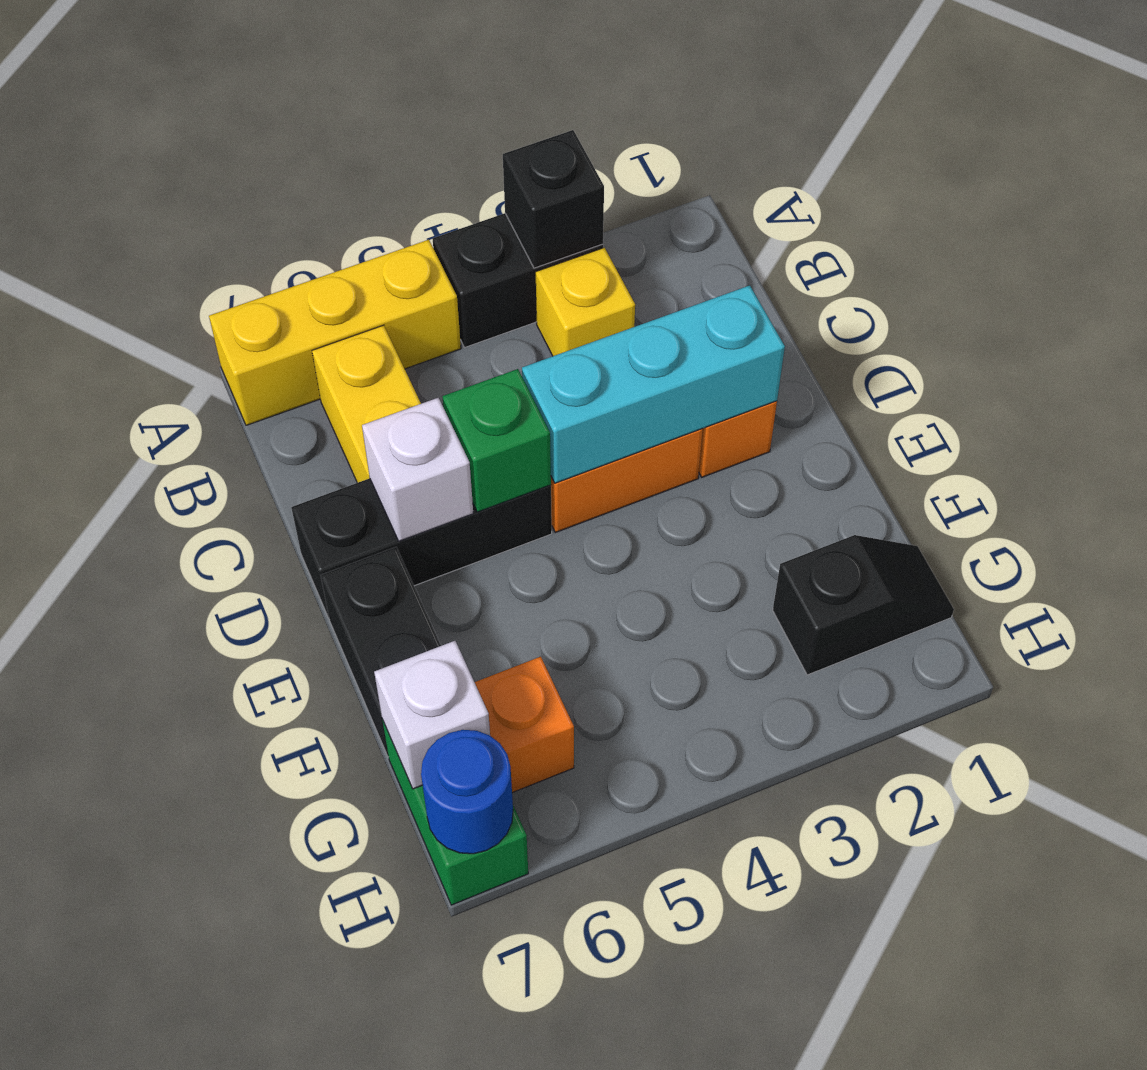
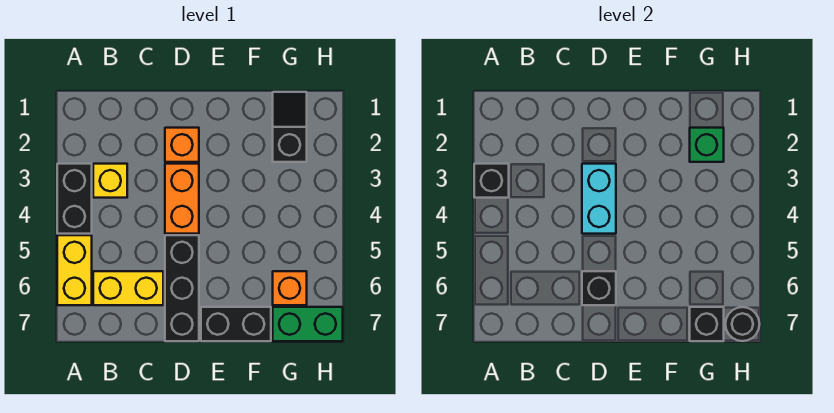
yellow 1x3 brick [209,240,461,425] -> yellow 1x2 brick [57,235,92,305]
cyan 1x3 brick [522,285,785,483] -> cyan 1x2 brick [582,164,616,234]
green 1x1 brick [442,369,551,512] -> green 1x1 brick moved to [690,128,724,162]
white 1x1 brick [362,398,473,541] -> black 1x1 brick [582,271,616,305]
white 1x1 brick [374,641,490,789] -> black 1x1 brick [690,307,724,341]
blue 1x1 round brick [421,730,513,854] -> black 1x1 round brick [725,307,759,341]

